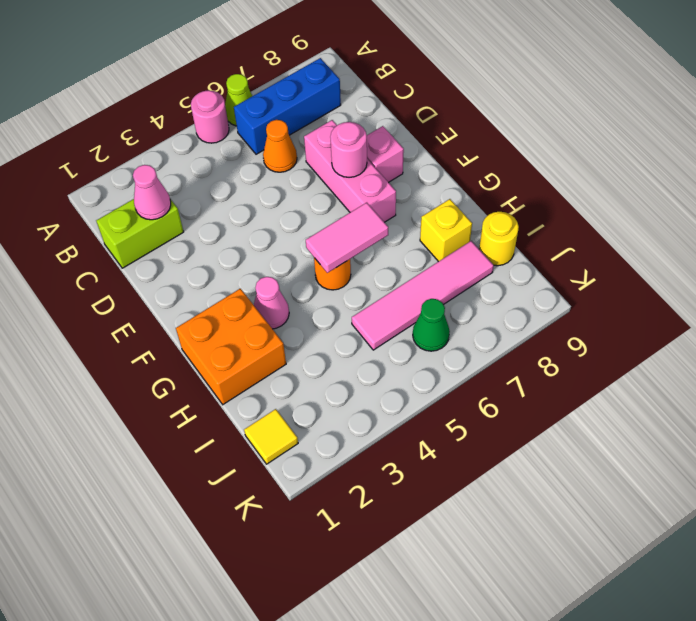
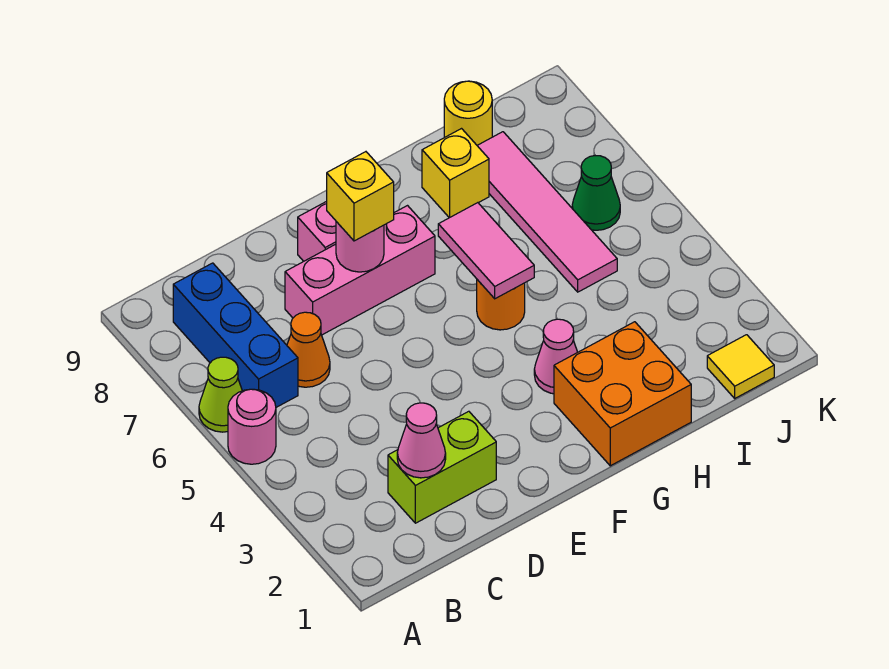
lime 1x2 brick [96,199,184,268] -> lime 1x2 brick turned to [388,411,496,523]
none -> yellow 1x1 brick [327,152,394,241]

